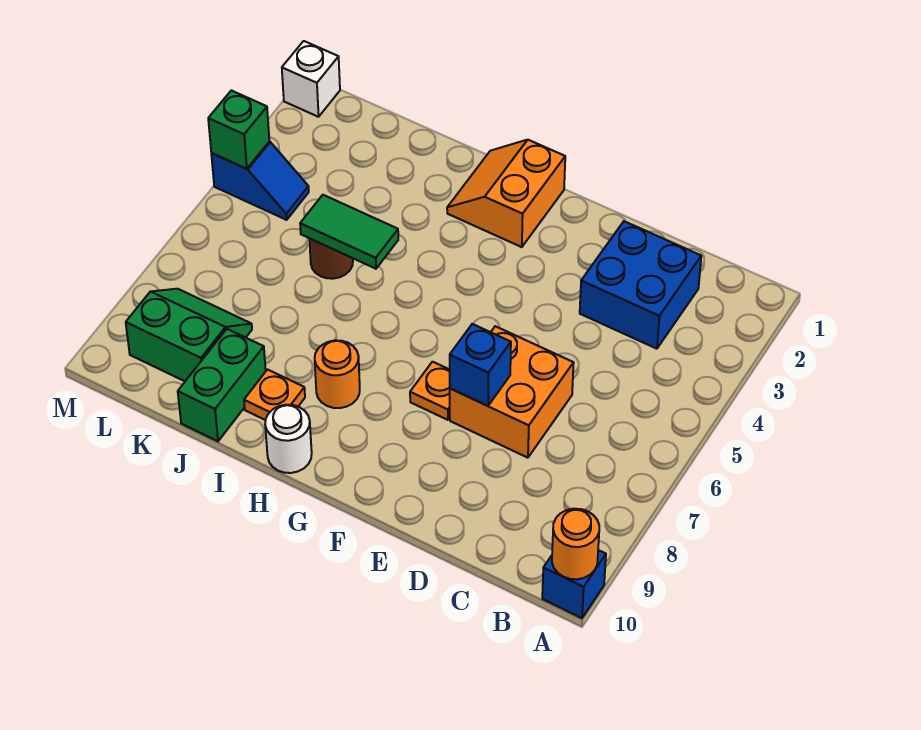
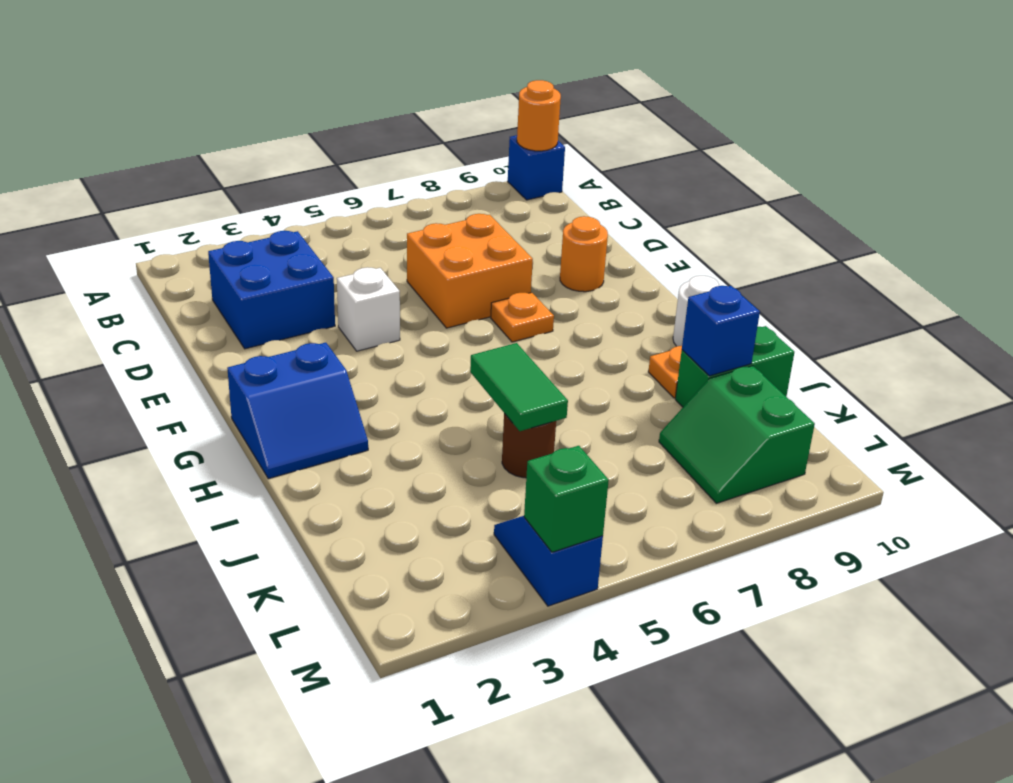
blue 1x1 brick [450,324,511,406] -> blue 1x1 brick moved to [682,286,760,376]
orange 2x2 slope [447,140,565,247] -> blue 2x2 slope [227,343,368,479]
orange 1x1 round brick [315,340,360,408] -> orange 1x1 round brick moved to [560,216,608,292]
white 1x1 brick [282,41,340,117] -> white 1x1 brick moved to [337,267,400,351]

